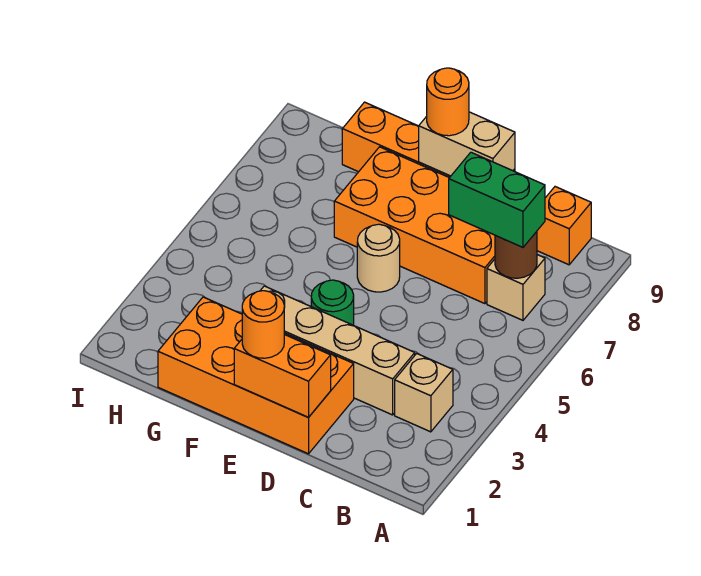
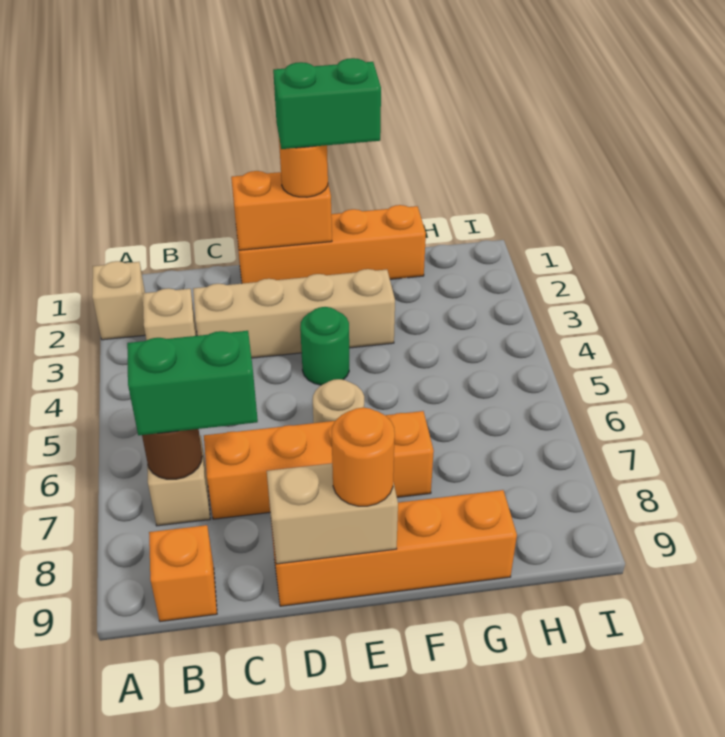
none -> tan 1x1 brick [92,261,145,340]
orange 2x4 brick [334,147,495,304] -> orange 1x4 brick [204,411,434,519]
orange 2x4 brick [158,297,354,454] -> orange 1x4 brick [236,205,426,283]
none -> green 1x2 brick [273,58,381,149]

